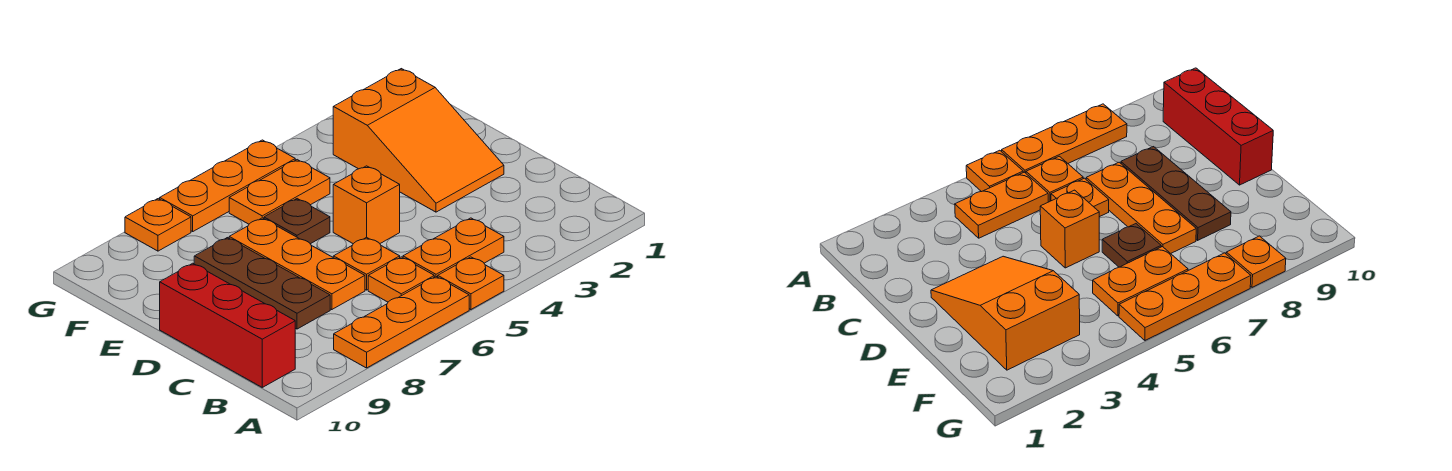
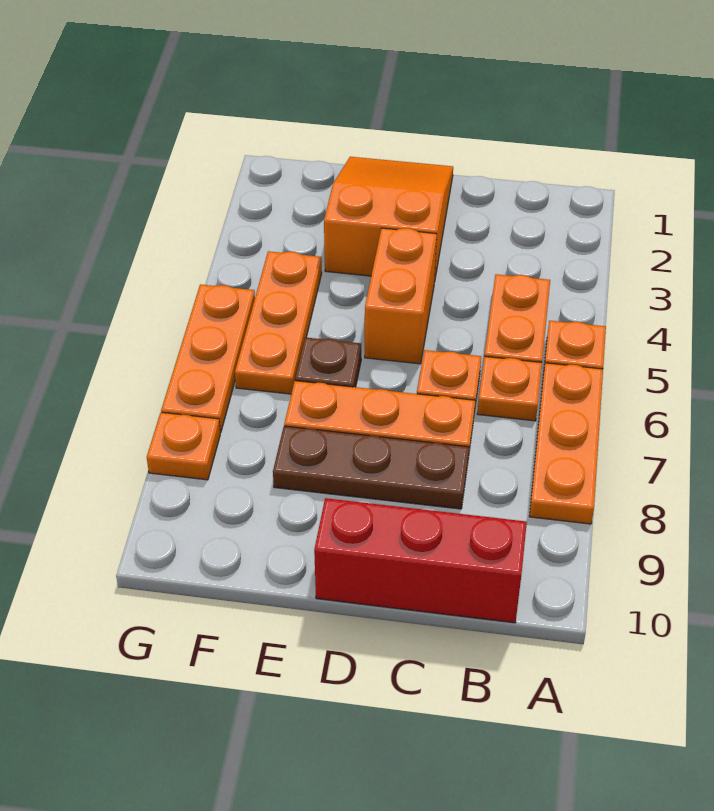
orange 2x3 slope [333,69,504,212] -> orange 2x3 slope turned to [324,157,453,278]
orange 1x1 brick [333,166,400,244] -> orange 1x2 brick [365,228,437,364]
orange 1x2 plate [229,160,330,224] -> orange 1x3 plate [235,251,322,394]

